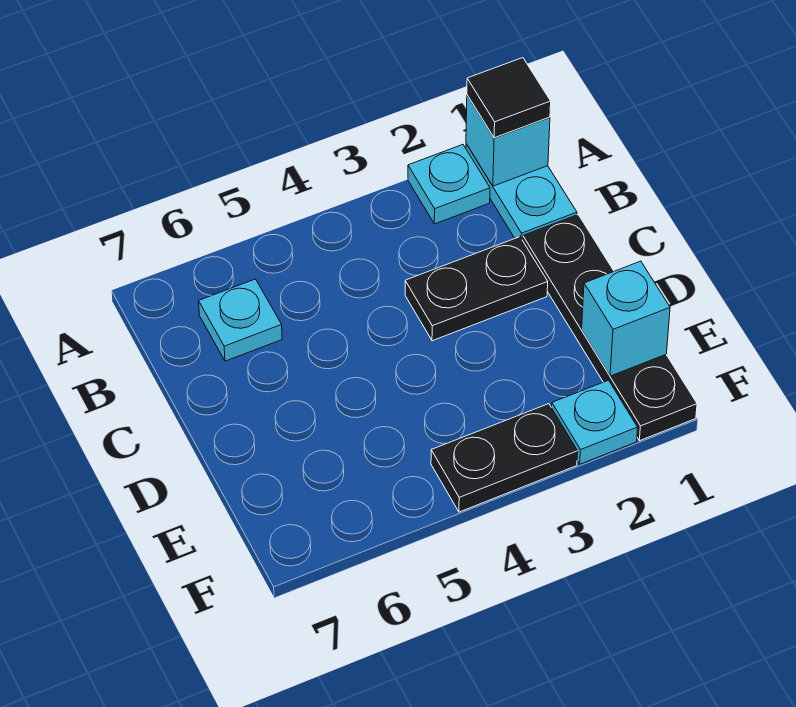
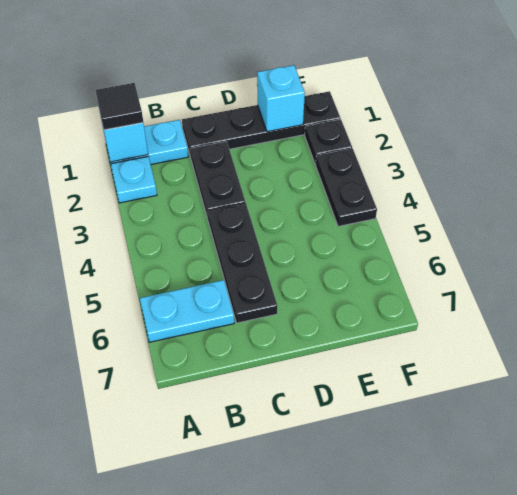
cyan 1x1 plate [199,279,282,361] -> cyan 1x2 plate [140,280,234,342]
none -> black 1x3 plate [207,203,277,323]
cyan 1x1 plate [552,380,638,464] -> black 1x1 plate [305,119,352,164]

